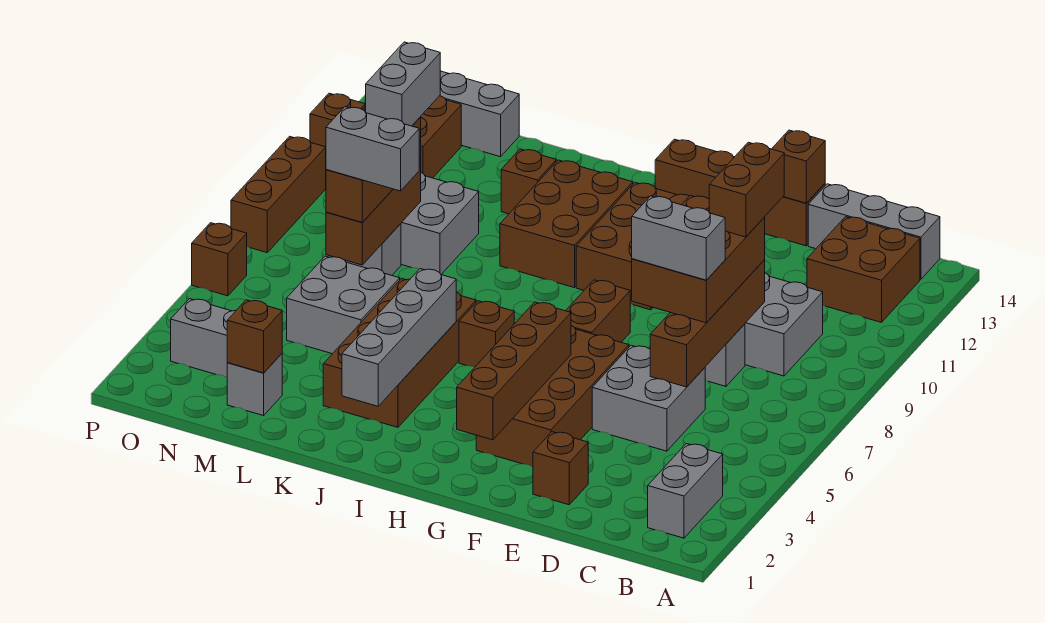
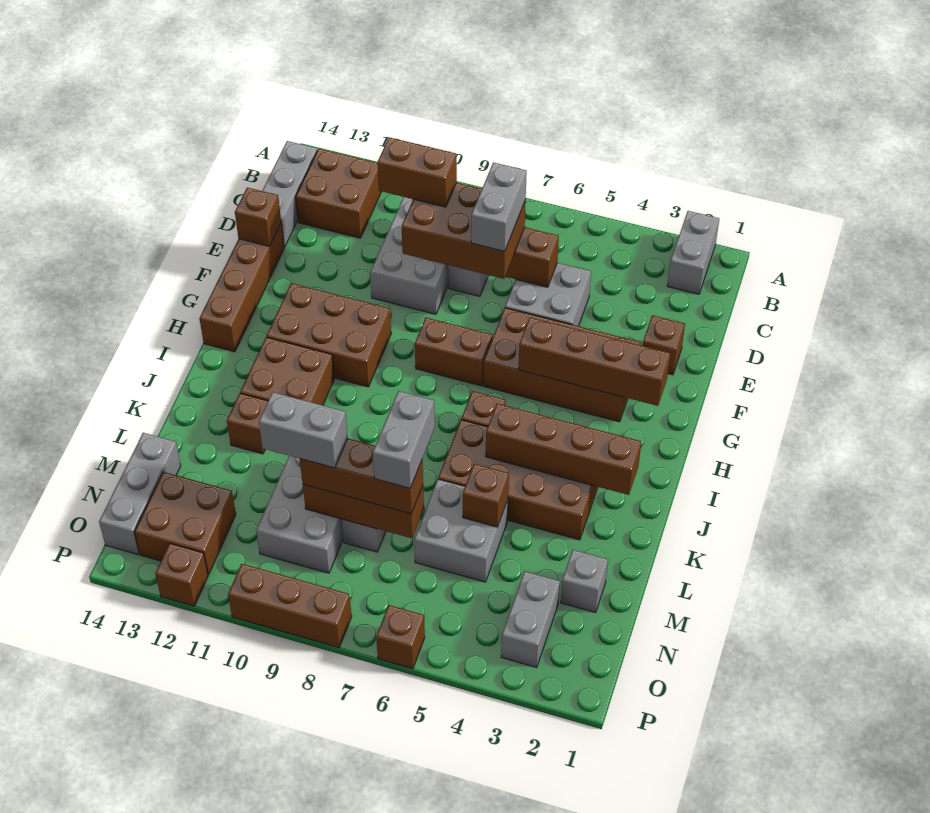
grey 1x2 brick [648,444,723,538] -> grey 1x2 brick turned to [667,211,719,294]
brown 2x3 brick [500,160,633,288] -> brown 2x2 brick [240,337,334,405]
grey 1x4 brick [342,269,456,406] -> brown 1x4 brick [486,404,641,495]
brown 1x1 brick [227,300,282,373] -> brown 1x1 brick moved to [463,464,509,527]

